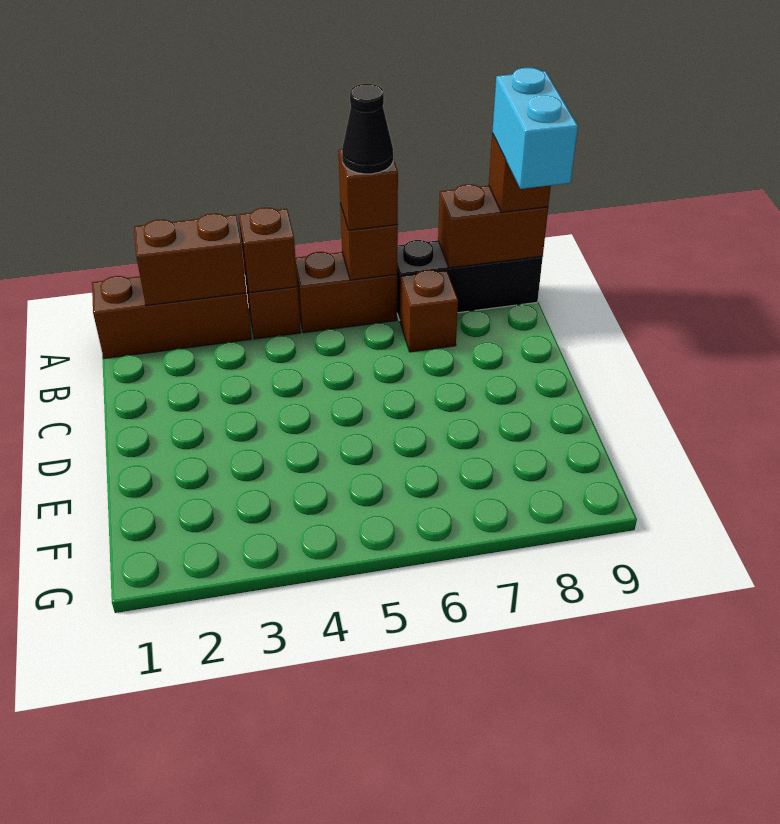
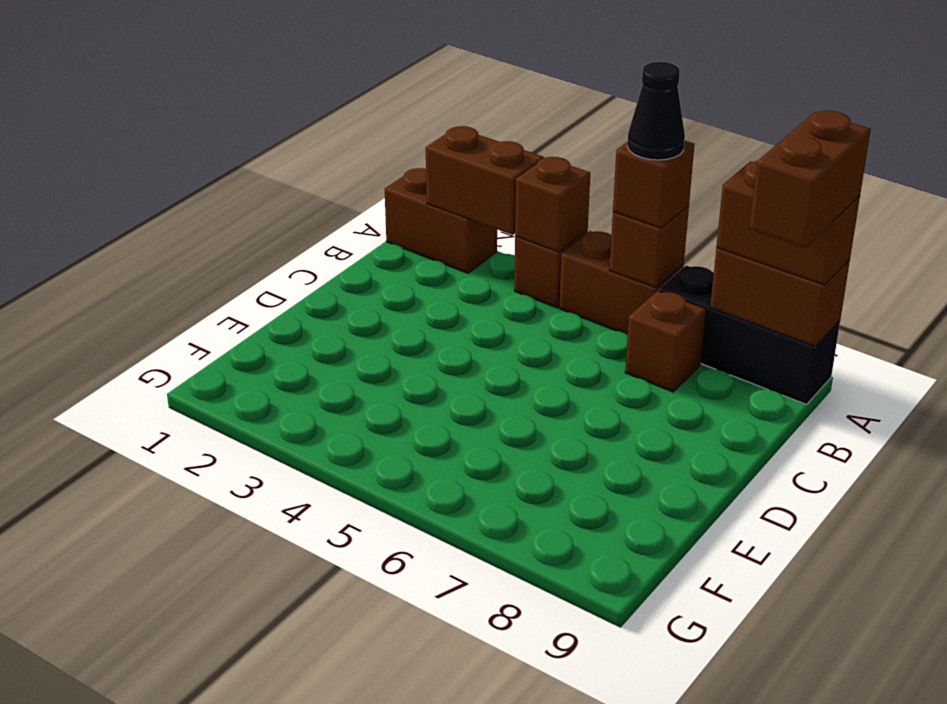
brown 1x3 brick [92,276,252,359] -> brown 1x2 brick [385,168,497,273]
brown 1x1 brick [489,133,551,212] -> brown 1x2 brick [716,161,860,285]
cyan 1x2 brick [492,68,578,189] -> brown 1x2 brick [749,111,871,248]

